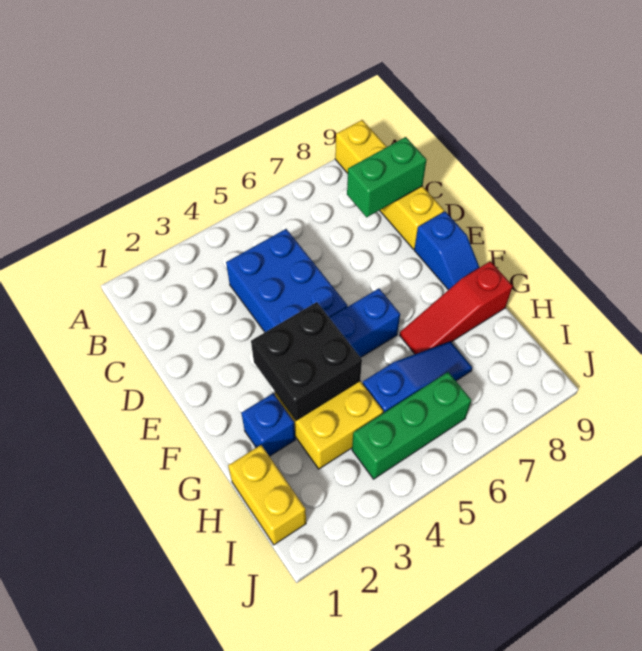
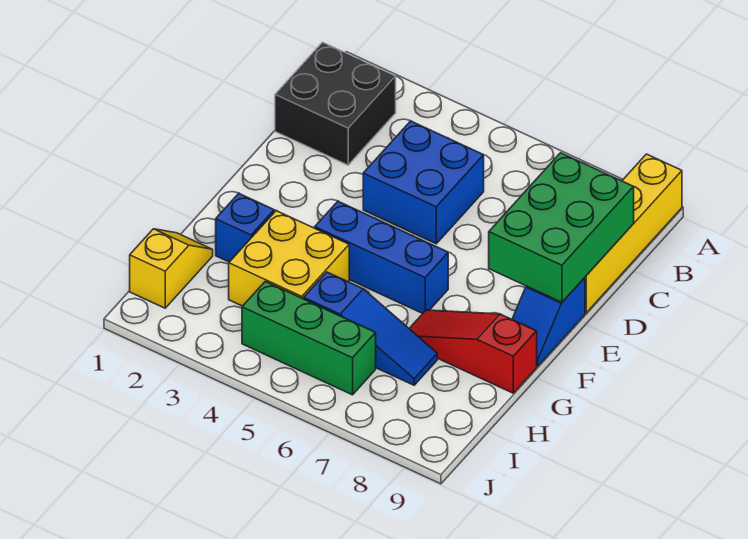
blue 2x3 brick [226,229,347,332] -> blue 2x2 brick [363,121,484,244]
green 1x2 brick [347,137,426,217] -> green 2x3 brick [489,153,634,302]
black 2x2 brick [251,302,362,420] -> black 2x2 brick moved to [275,42,396,165]
yellow 1x2 brick [228,445,306,545] -> yellow 1x2 slope [130,229,213,308]

